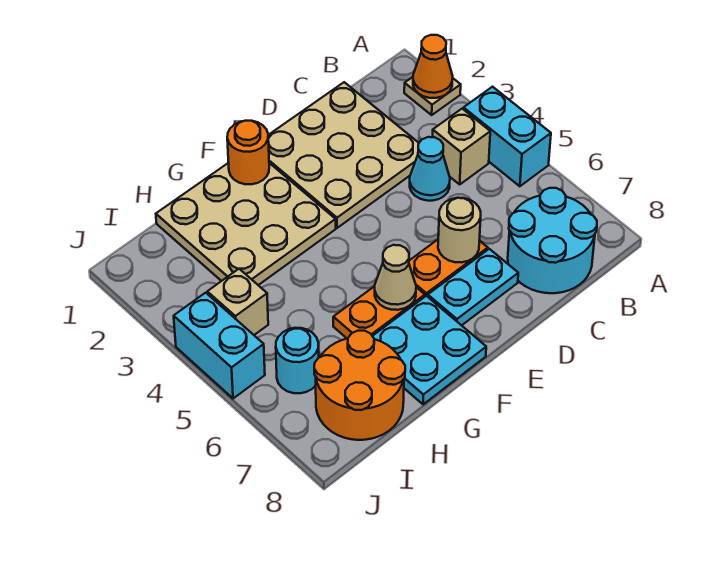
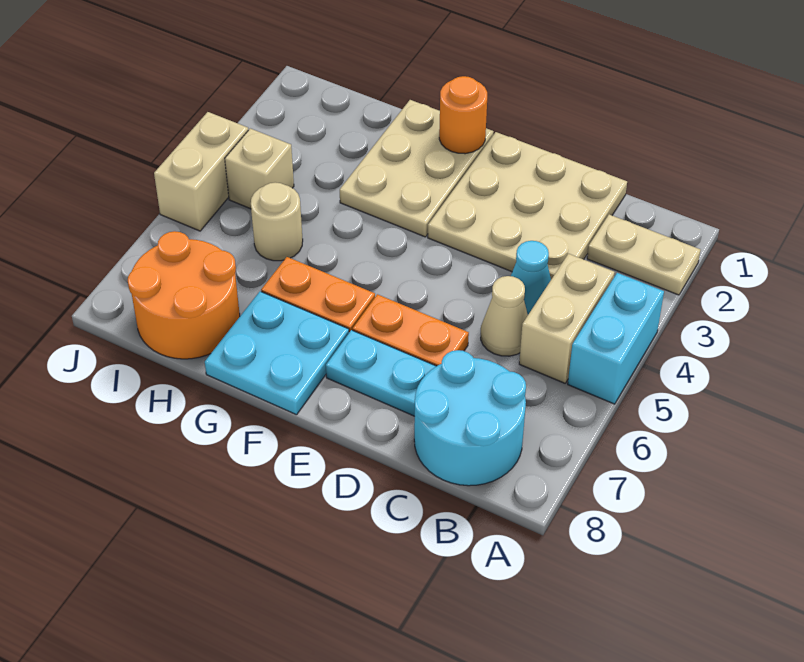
tan 1x1 plate [404,77,461,115] -> tan 1x2 plate [587,214,701,295]
orange 1x1 cone [413,35,453,98] -> none
tan 1x1 brick [433,109,490,184] -> tan 1x2 brick [519,254,615,383]
tan 1x1 round brick [438,198,481,262] -> tan 1x1 round brick moved to [251,182,303,261]
tan 3x3 plate [156,163,336,285] -> tan 2x3 plate [340,100,494,237]
tan 1x1 cone [375,245,416,310] -> tan 1x1 cone moved to [481,276,528,356]
cyan 1x1 round brick [276,328,319,393] -> none
cyan 1x2 brick [174,293,265,399] -> tan 1x2 brick [154,112,248,231]

